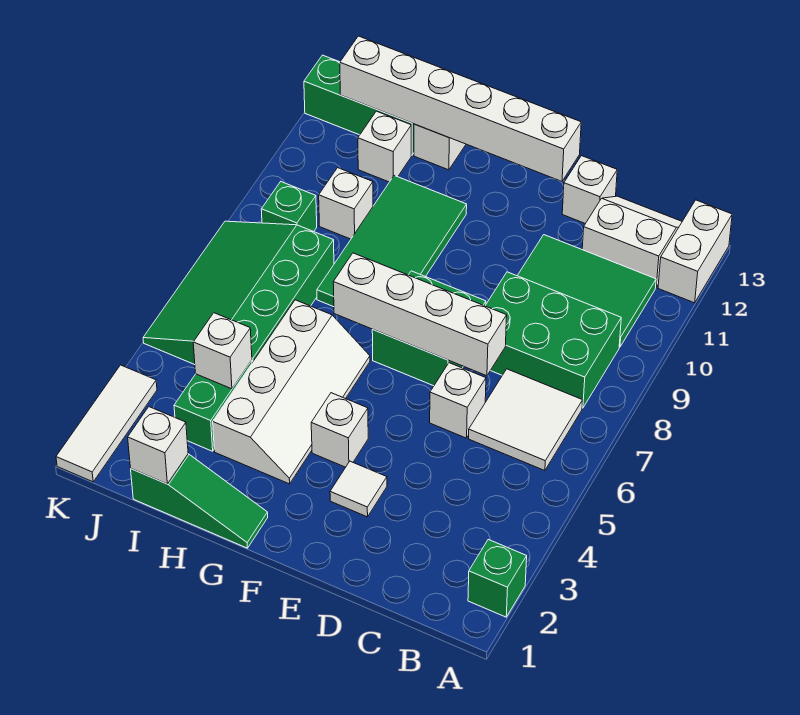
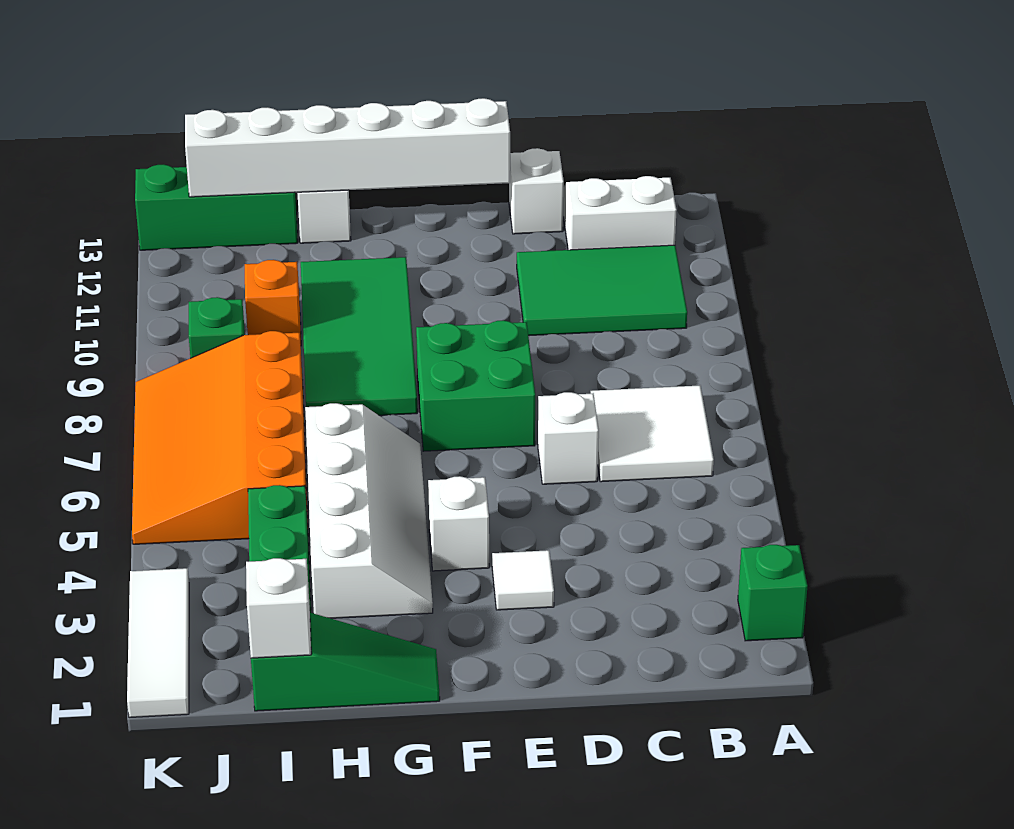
white 1x2 brick [658,200,732,303] -> none
green 2x3 brick [485,272,621,408] -> none
white 1x4 brick [333,253,507,376] -> none
white 1x1 brick [193,313,252,389] -> none
green 3x4 slope [143,221,334,365] -> orange 3x4 slope [132,331,308,544]
white 1x1 brick [319,168,373,239] -> orange 1x1 brick [245,260,301,344]
white 1x1 brick [358,111,411,182] -> none

